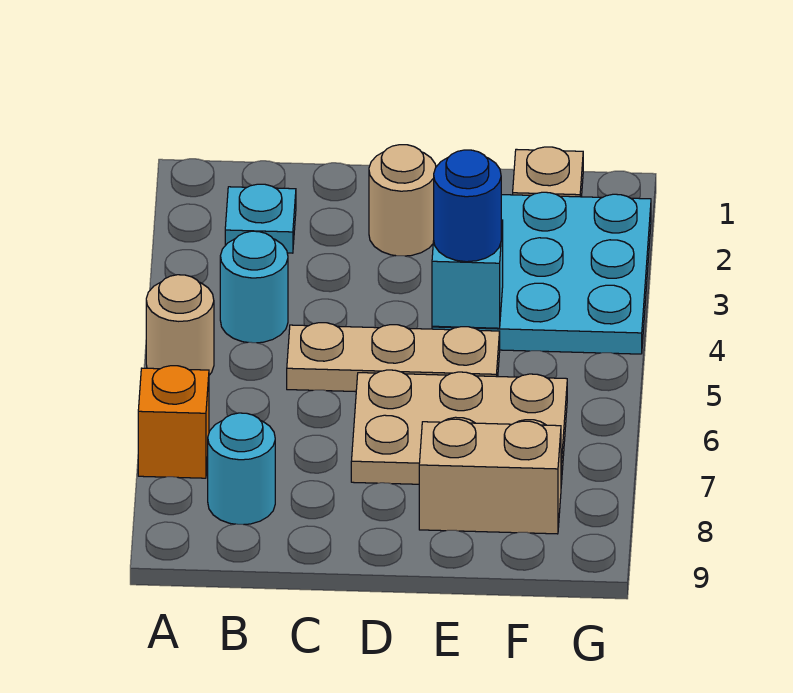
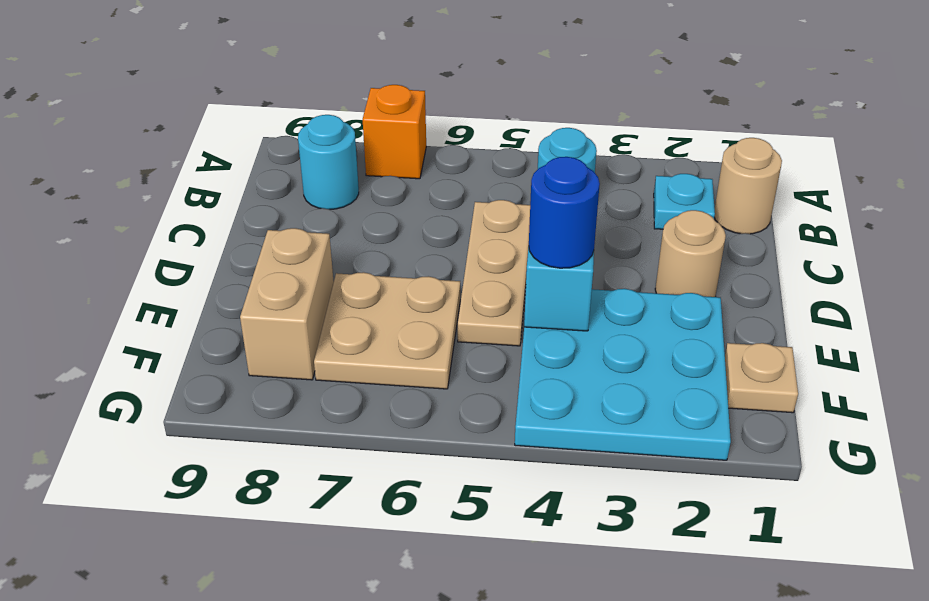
tan 1x1 round brick [146,275,214,375] -> tan 1x1 round brick moved to [714,138,782,234]
tan 2x3 plate [351,370,567,484] -> tan 2x2 plate [314,272,460,389]

